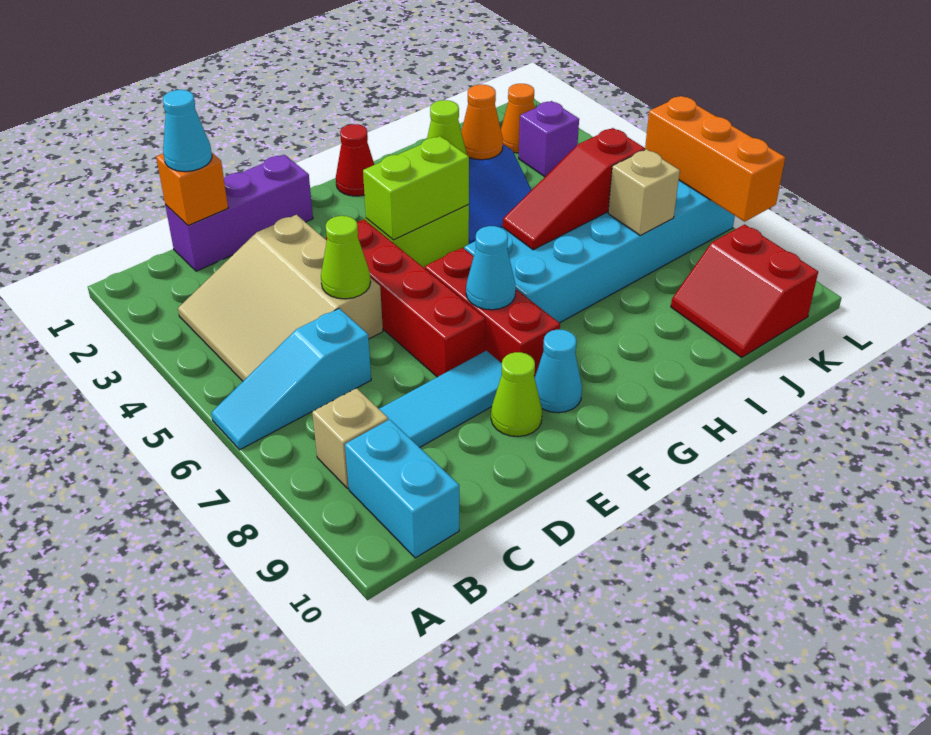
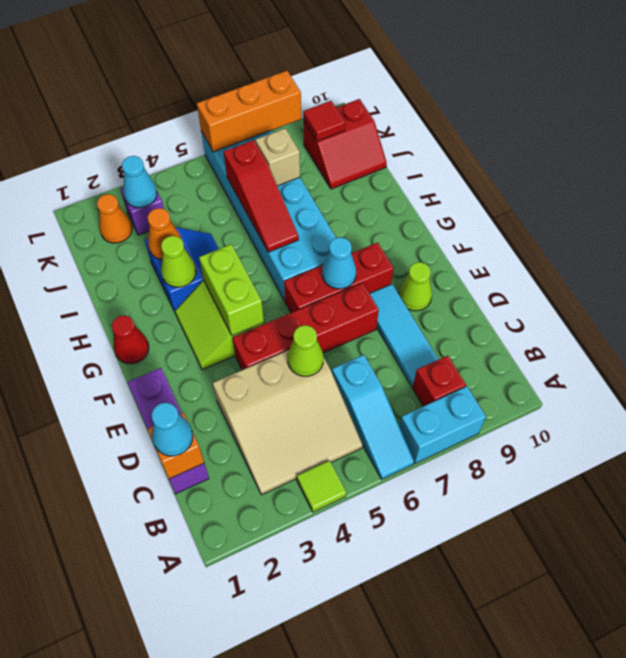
none -> lime 1x1 tile [297,460,346,512]
tan 1x1 brick [312,388,388,488] -> red 1x1 brick [413,356,466,406]
cyan 1x2 brick [345,419,459,558] -> cyan 1x2 brick moved to [399,386,486,464]
cyan 1x1 cone [534,329,582,413] -> cyan 1x1 cone moved to [122,156,157,208]
none -> red 1x1 tile [303,101,345,141]

